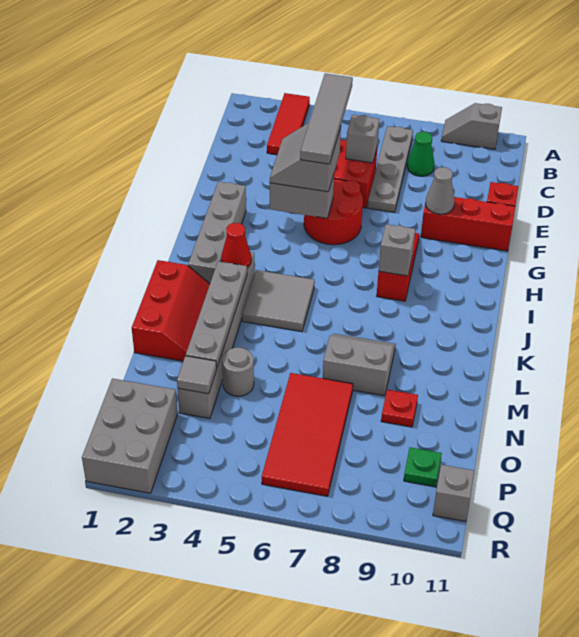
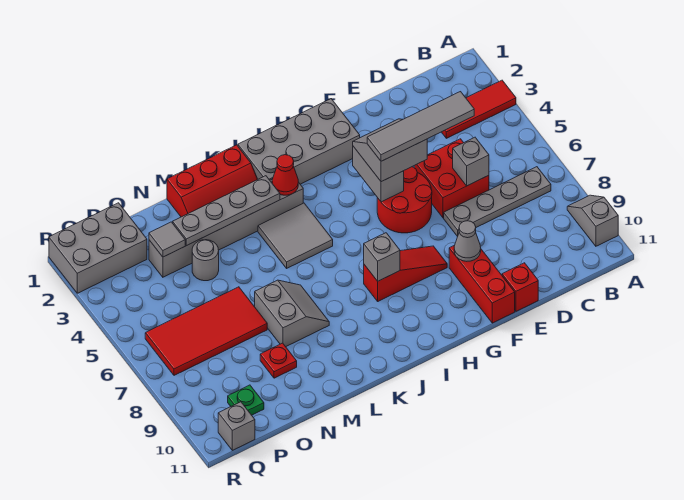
green 1x1 cone [407,132,434,176] -> none
grey 1x4 brick [188,182,246,284] -> grey 2x4 brick [238,99,360,184]

